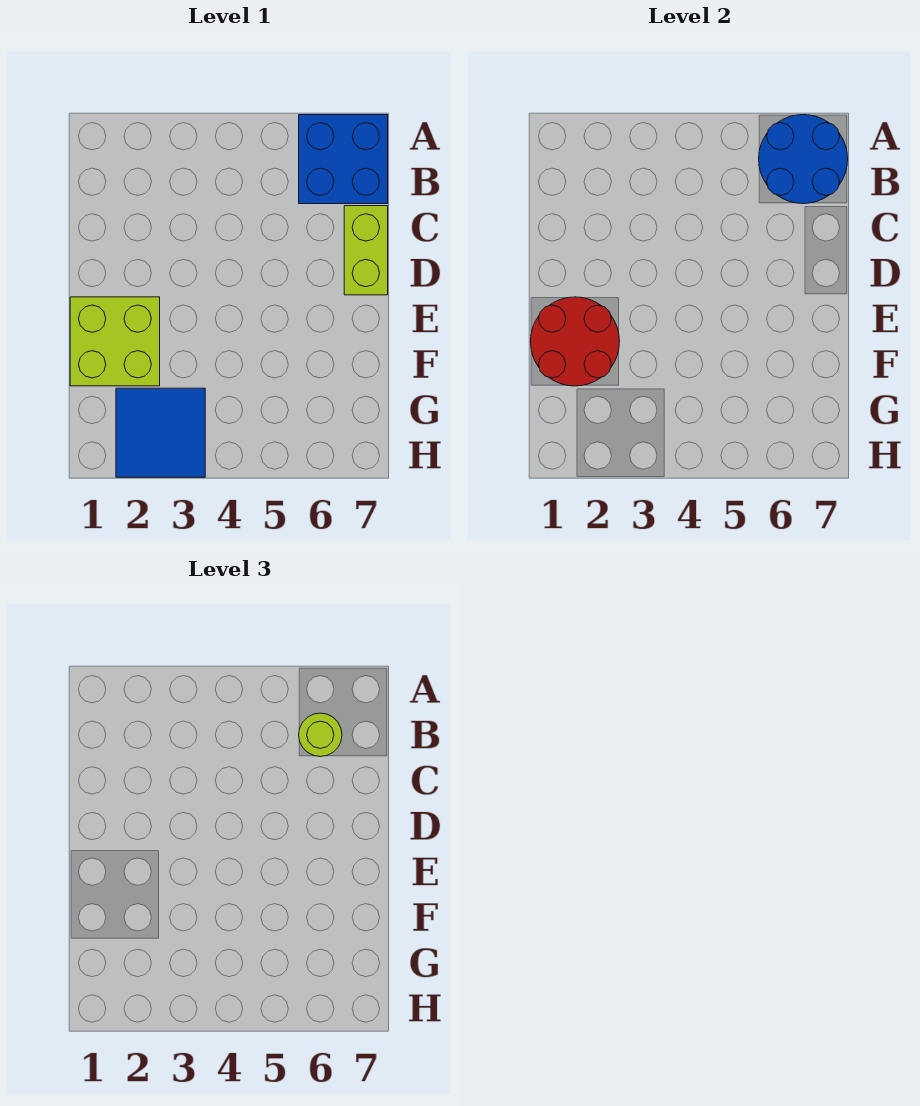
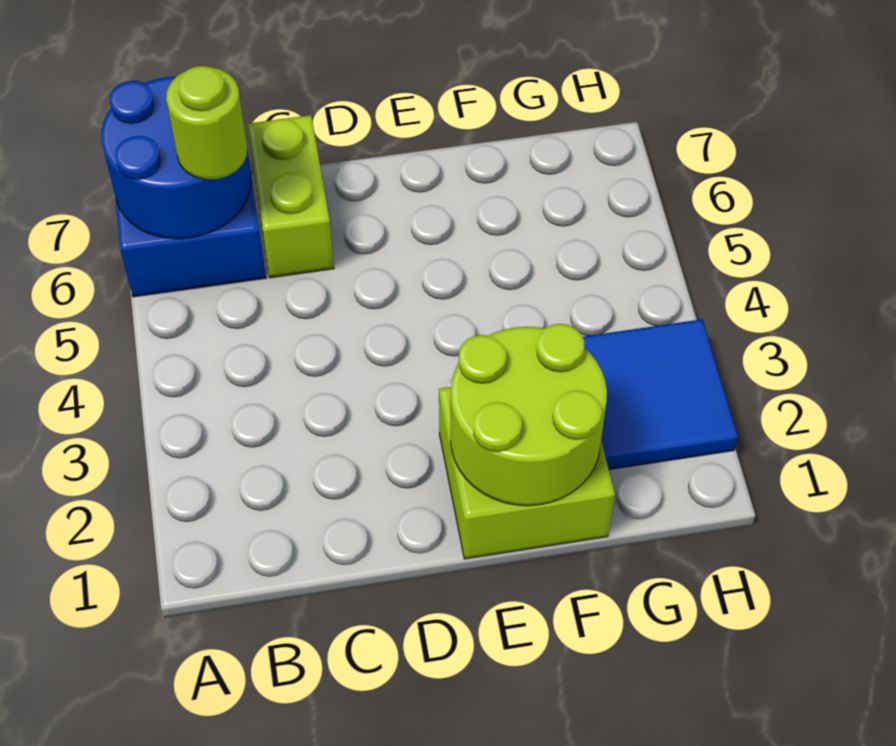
lime 1x2 brick [344,206,388,295] -> lime 1x2 brick turned to [247,115,334,278]
red 2x2 round brick [531,297,620,386] -> lime 2x2 round brick [451,324,607,506]

